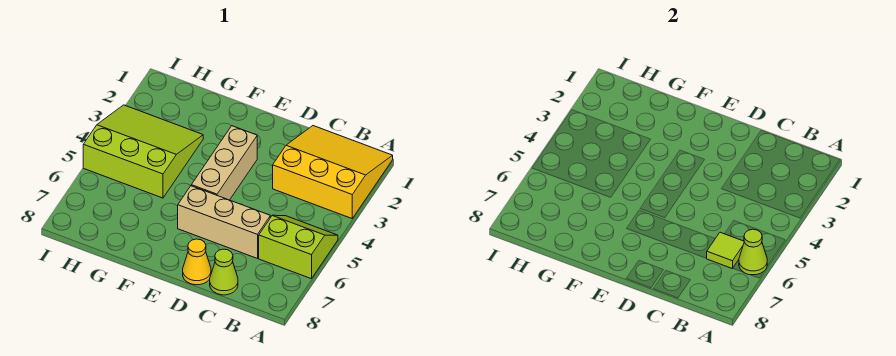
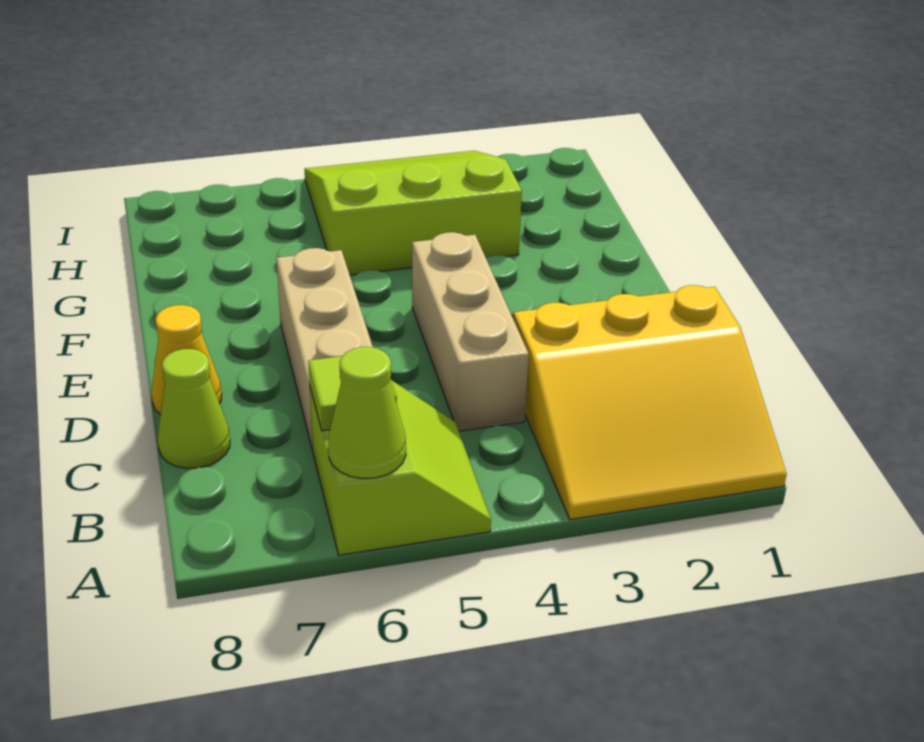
yellow 3x3 slope [273,126,393,218] -> yellow 3x3 slope turned to [513,285,787,519]
tan 1x3 brick [191,126,257,200] -> tan 1x3 brick turned to [412,232,529,431]
lime 3x3 slope [83,105,203,198] -> lime 3x3 slope turned to [305,151,522,275]

